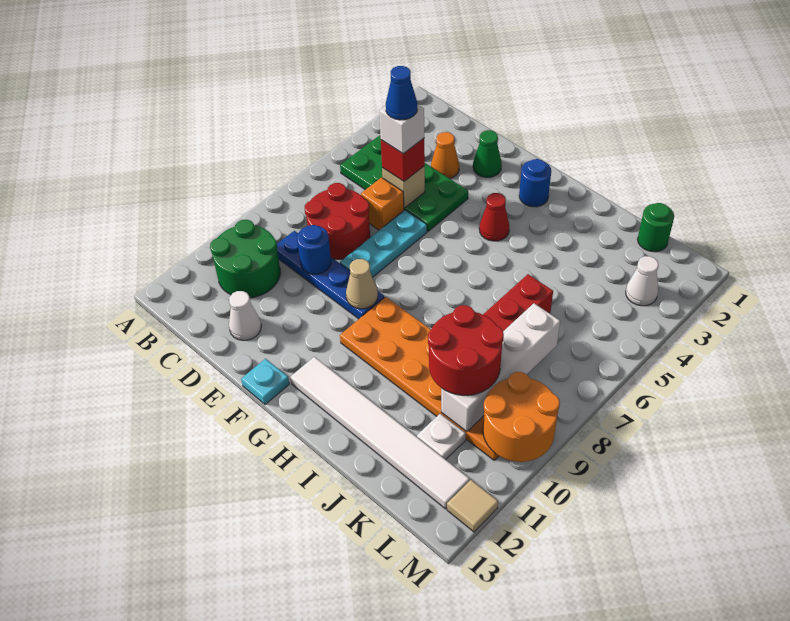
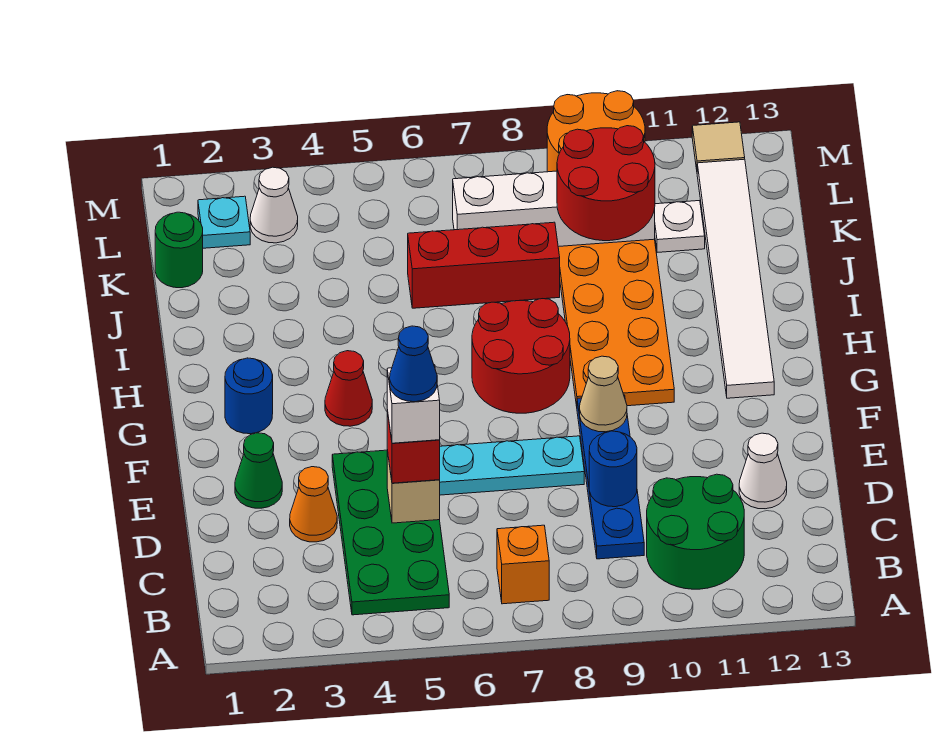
red 2x2 round brick [305,183,370,259] -> red 2x2 round brick moved to [472,299,570,413]
orange 1x1 brick [361,178,404,230] -> orange 1x1 brick moved to [497,525,549,604]
cyan 1x1 plate [241,359,289,405] -> cyan 1x1 plate moved to [198,196,250,248]

